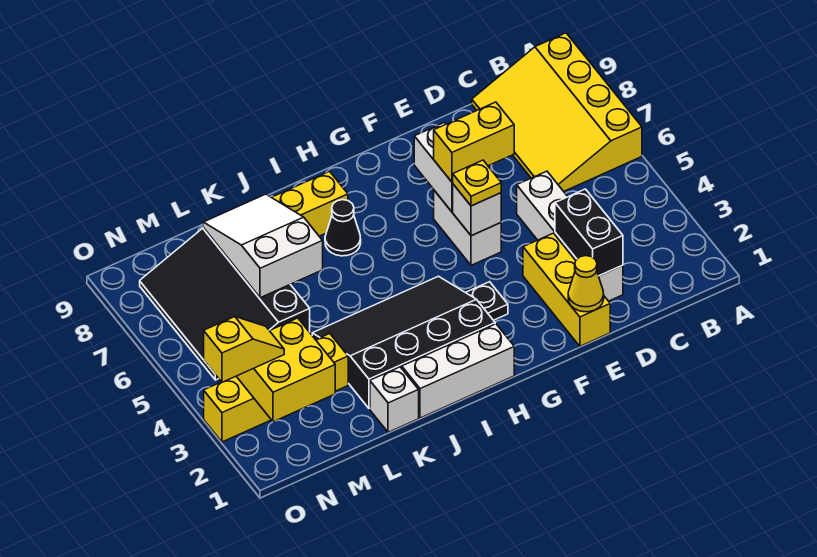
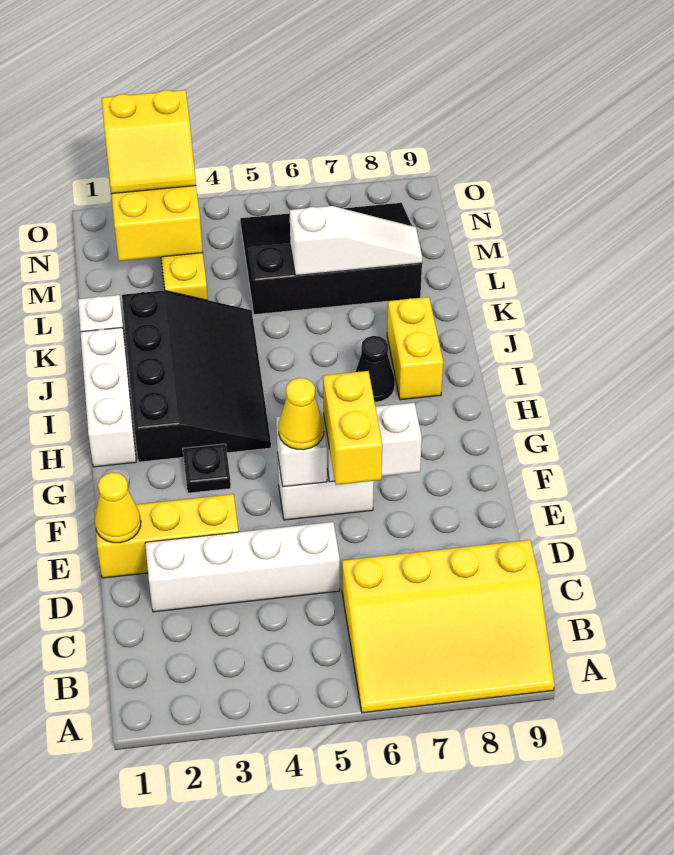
yellow 3x4 slope [472,33,642,191] -> yellow 3x4 slope turned to [342,540,554,713]
black 1x2 brick [555,189,623,276] -> none
yellow 1x1 plate [453,160,501,206] -> yellow 1x1 cone [279,378,324,450]
white 2x3 slope [203,194,323,298] -> white 1x3 slope [290,206,422,276]
yellow 1x2 slope [204,317,284,382] -> yellow 2x2 slope [102,90,196,194]

